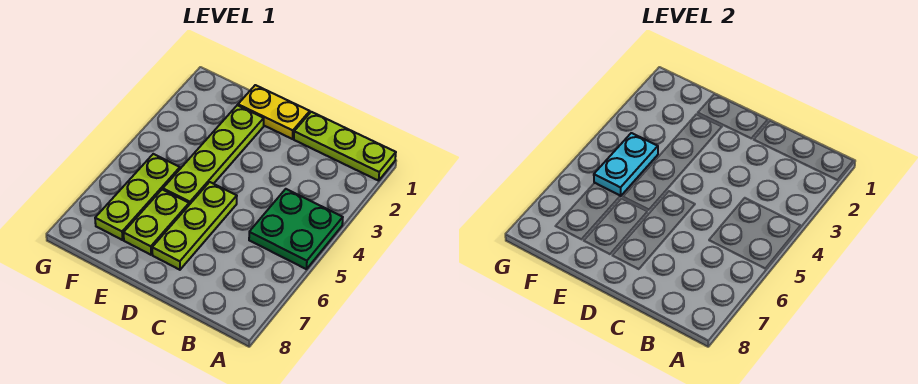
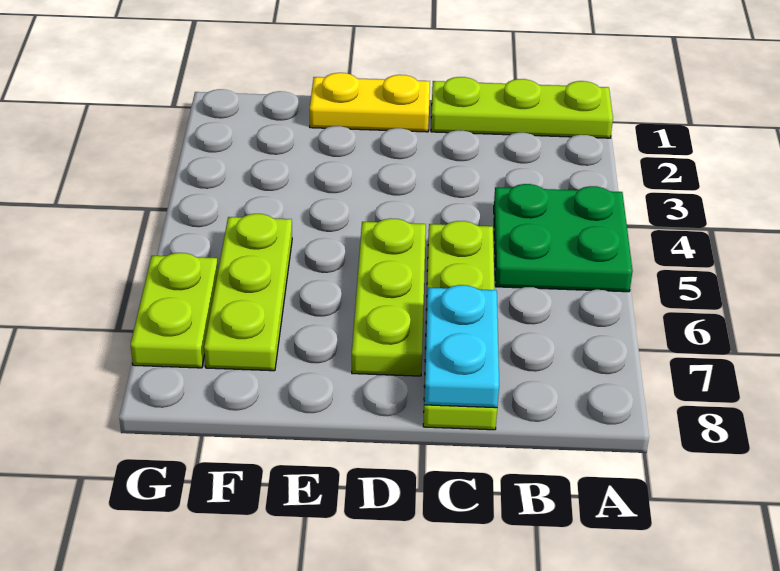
lime 1x4 plate [163,105,264,205] -> lime 1x4 plate moved to [423,221,497,430]
lime 1x2 plate [124,190,189,255] -> lime 1x2 plate moved to [131,253,218,368]
cyan 1x2 plate [594,133,658,196] -> cyan 1x2 plate moved to [424,285,499,408]

